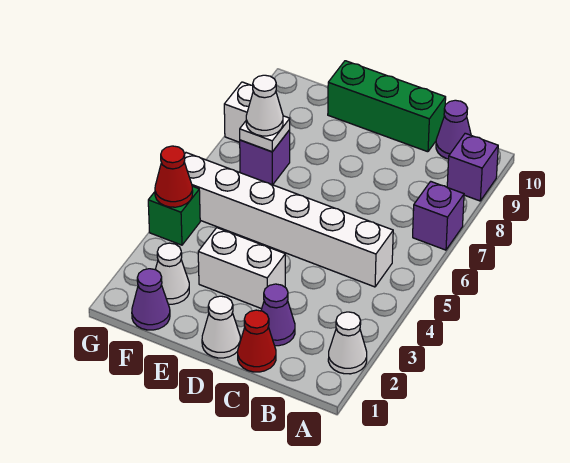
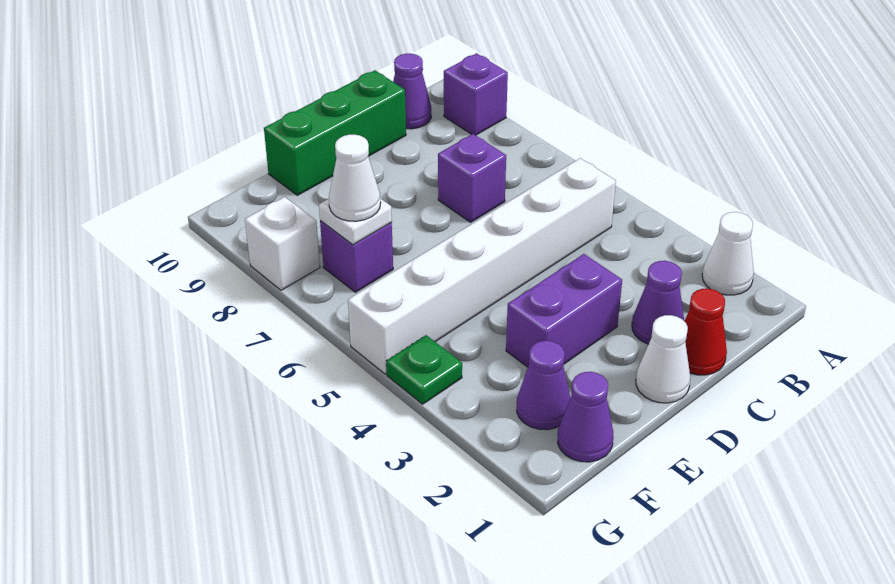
purple 1x1 brick [413,181,464,250] -> purple 1x1 brick moved to [438,134,506,222]
white 1x2 brick [198,228,285,309] -> purple 1x2 brick [506,254,622,367]
white 1x1 cone [155,243,189,304] -> purple 1x1 cone [517,341,571,430]
green 1x1 brick [148,186,200,245] -> green 1x1 plate [386,335,462,404]
red 1x1 cone [155,146,193,207] -> none

